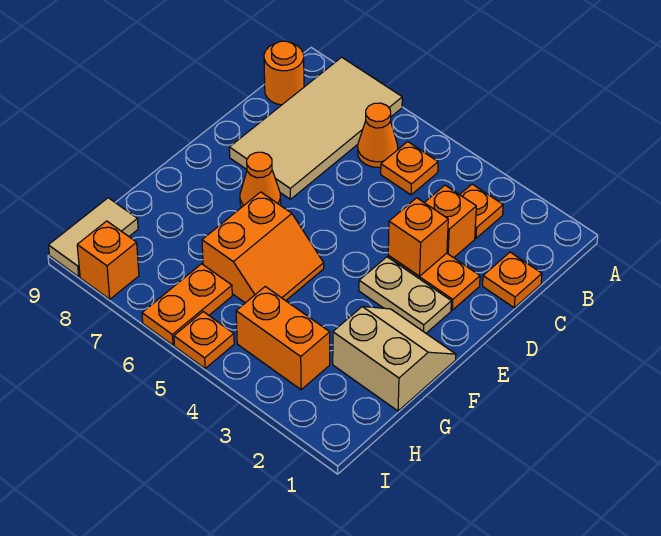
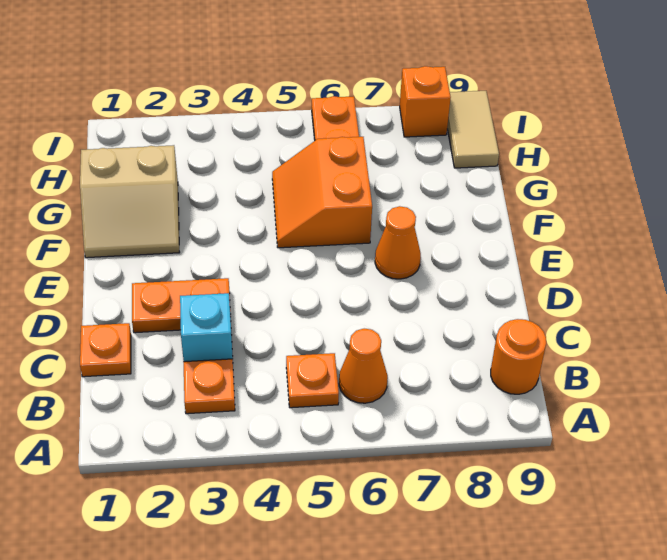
tan 2x4 tile [229,57,402,199] -> none
orange 1x1 brick [424,185,476,258] -> cyan 1x1 brick [180,293,233,362]
orange 1x1 brick [388,198,448,276] -> none
tan 1x2 plate [359,257,451,333] -> none
orange 1x2 brick [236,287,330,390] -> none
orange 1x1 plate [174,312,234,369] -> none

